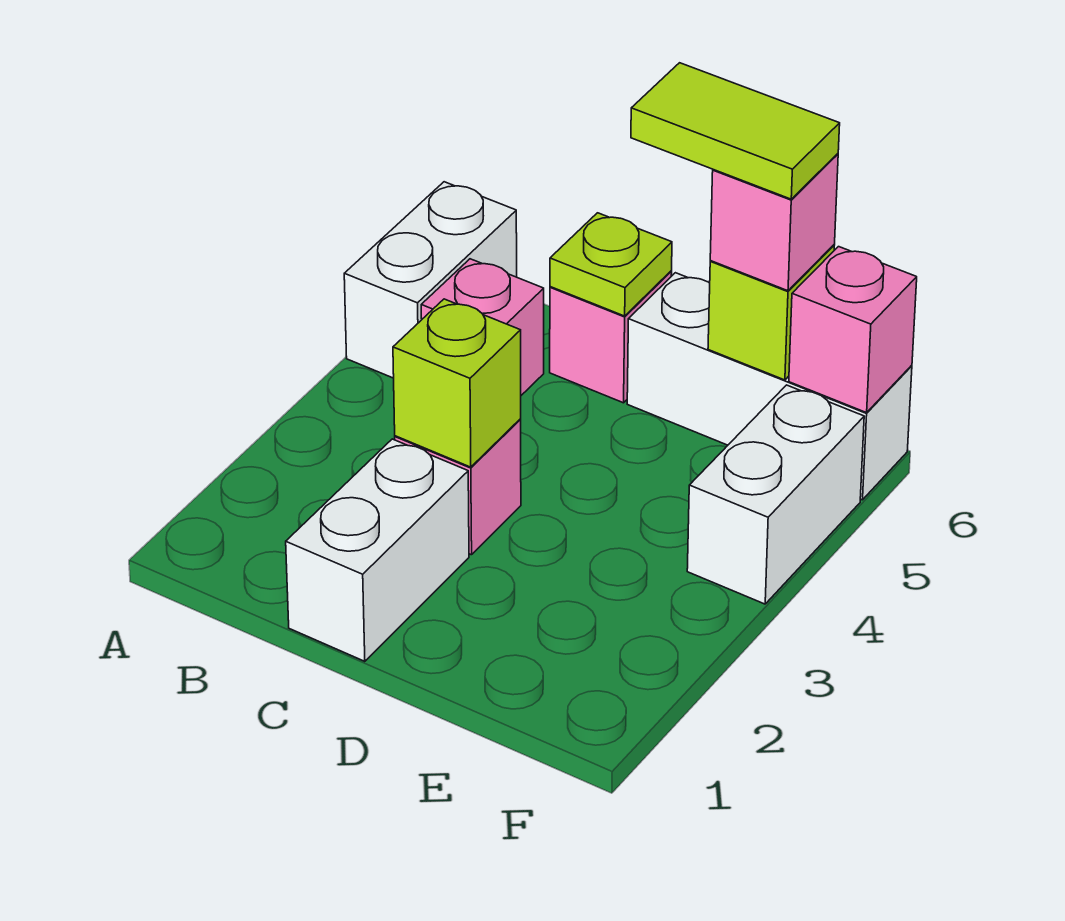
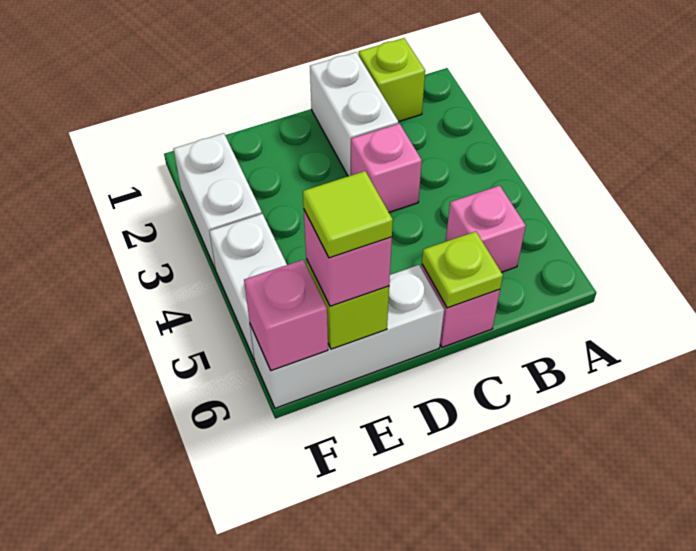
white 1x2 brick [344,182,517,378] -> white 1x2 brick moved to [174,133,262,270]
lime 1x1 brick [393,299,521,467] -> lime 1x1 brick moved to [359,38,425,122]
lime 1x2 tile [631,63,840,199] -> lime 1x1 tile [303,171,393,258]

